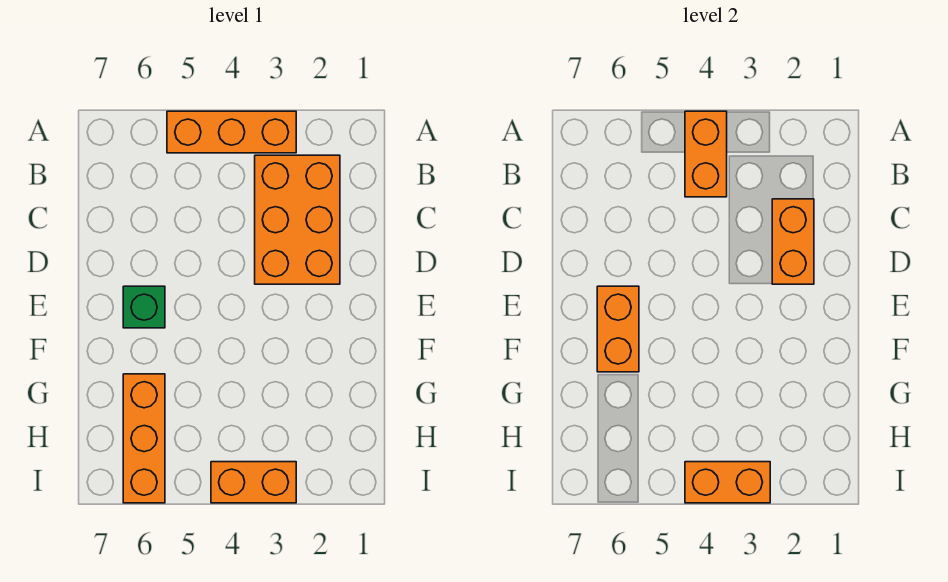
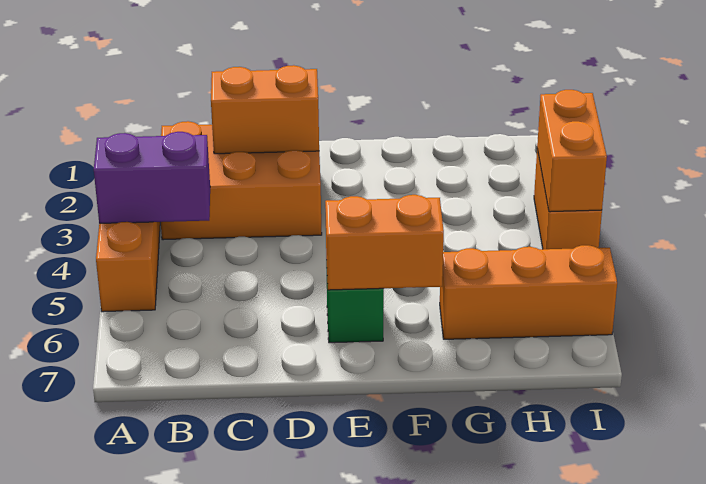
orange 1x2 brick [685,111,727,197] -> purple 1x2 brick [94,132,210,223]

